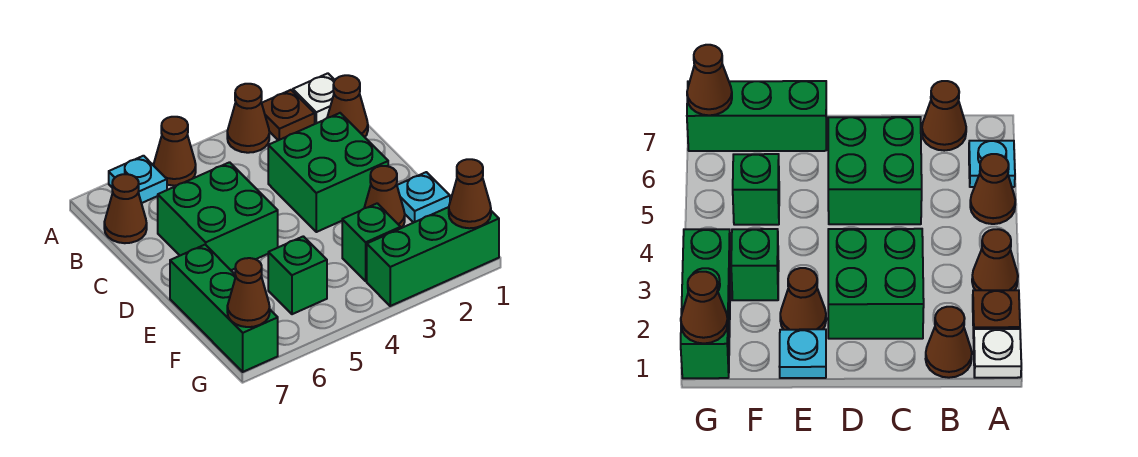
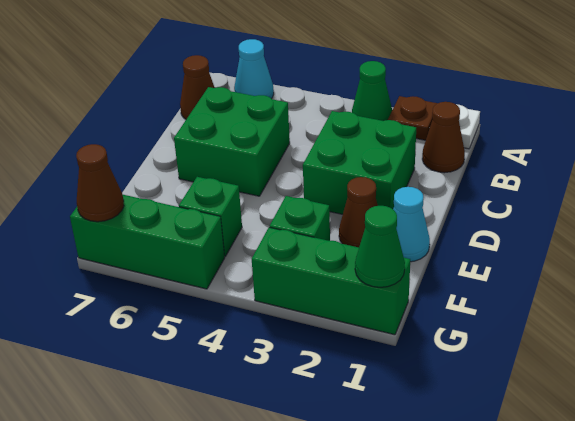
brown 1x1 cone [227,84,269,153] -> green 1x1 cone [352,61,392,121]
brown 1x1 cone [154,117,196,186] -> none
cyan 1x1 plate [109,156,167,203] -> cyan 1x1 cone [234,39,274,99]
cyan 1x1 plate [397,172,450,223] -> cyan 1x1 cone [393,187,430,262]
green 1x3 brick [170,245,278,372] -> green 1x3 brick turned to [70,195,225,289]
brown 1x1 cone [449,159,491,228] -> green 1x1 cone [355,206,405,287]

